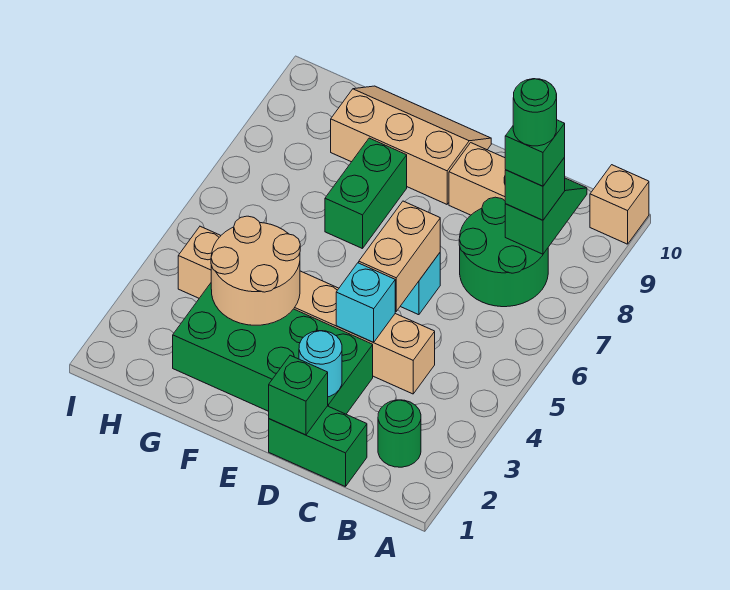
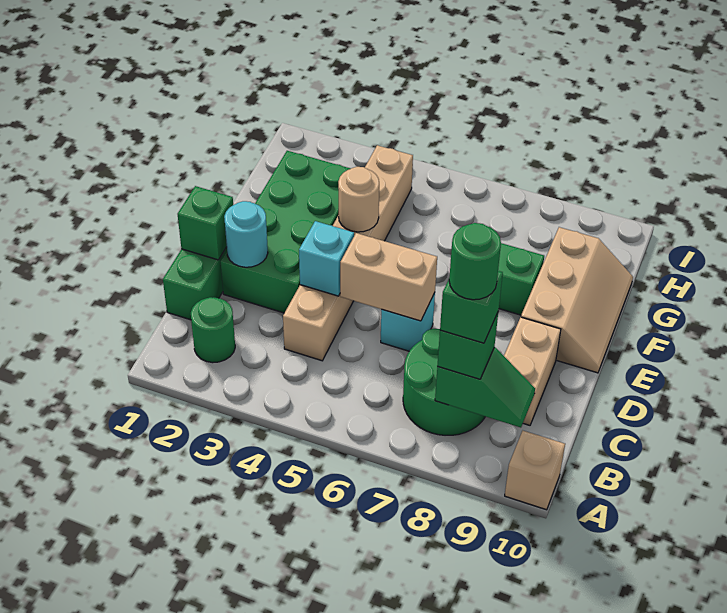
tan 2x2 round brick [211,216,300,325] -> tan 1x1 round brick [338,167,379,232]

